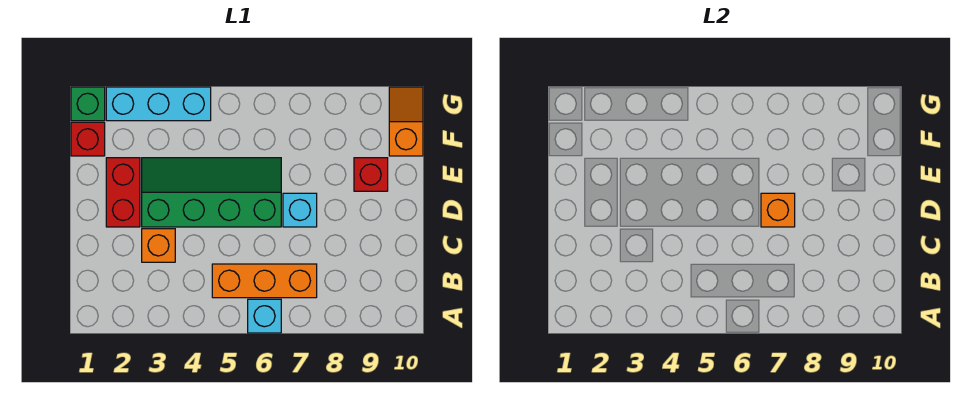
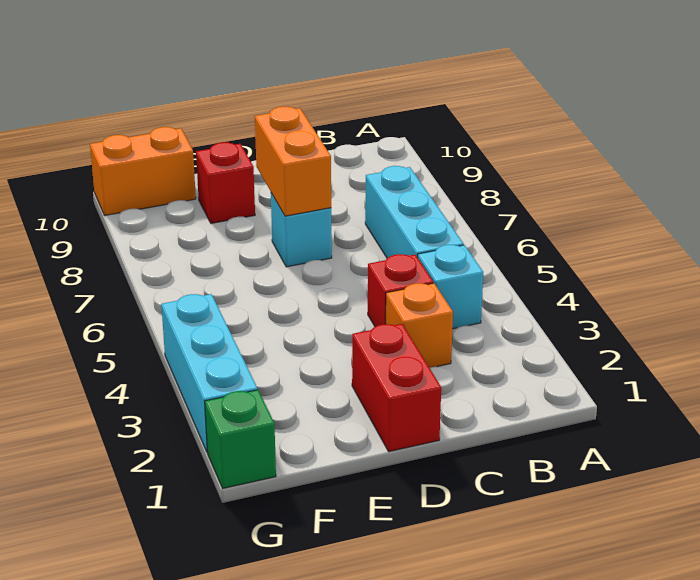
cyan 1x1 brick [248,299,281,333] -> cyan 1x1 brick moved to [418,245,483,329]
orange 1x3 brick [212,264,317,298] -> cyan 1x3 brick [365,166,464,258]
red 1x2 brick [106,158,140,227] -> red 1x2 brick turned to [352,324,441,452]
green 2x4 slope [142,158,281,227] -> none
orange 1x1 brick [761,193,795,227] -> orange 1x2 brick [255,106,331,216]
red 1x1 brick [71,122,105,156] -> red 1x1 brick moved to [368,254,433,327]
orange 1x2 slope [389,87,423,156] -> orange 1x2 brick [90,127,196,215]

